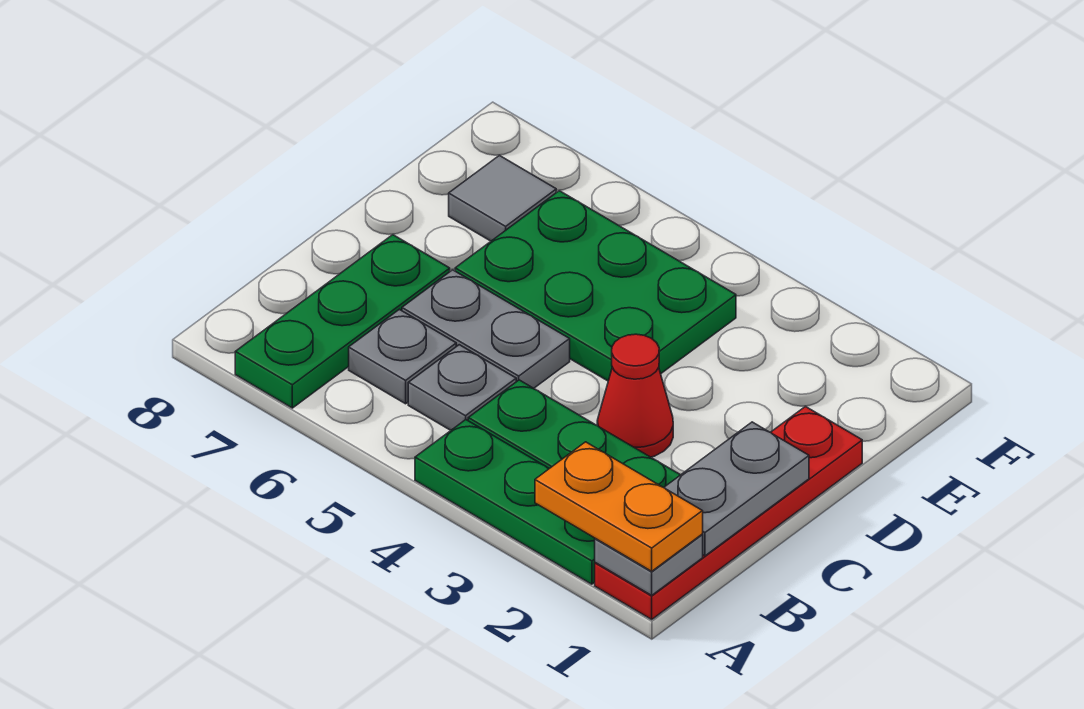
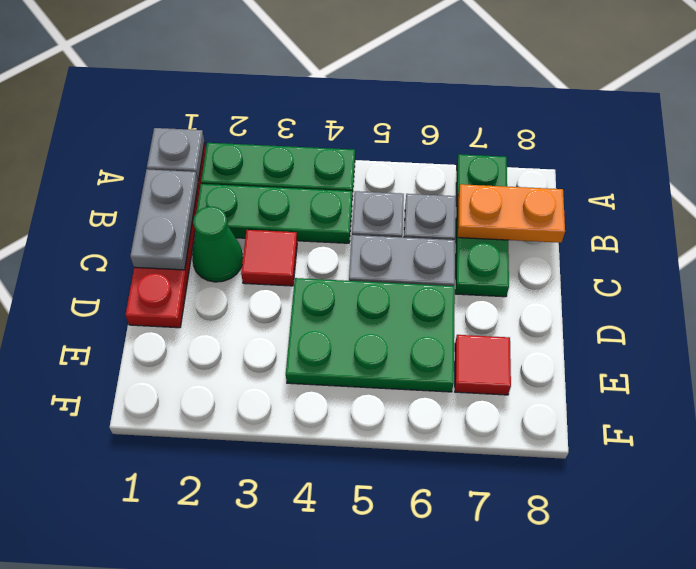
orange 1x2 plate [535,442,703,571] -> orange 1x2 plate moved to [458,184,565,243]
none -> green 1x1 cone [192,207,243,282]
red 1x1 cone [597,334,673,457] -> red 1x1 tile [241,230,297,286]
grey 1x1 tile [449,156,556,241] -> red 1x1 tile [455,335,511,395]

